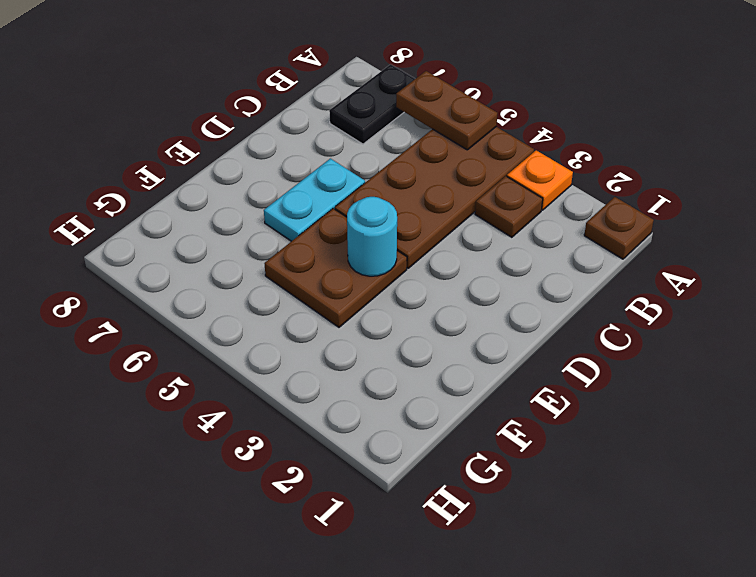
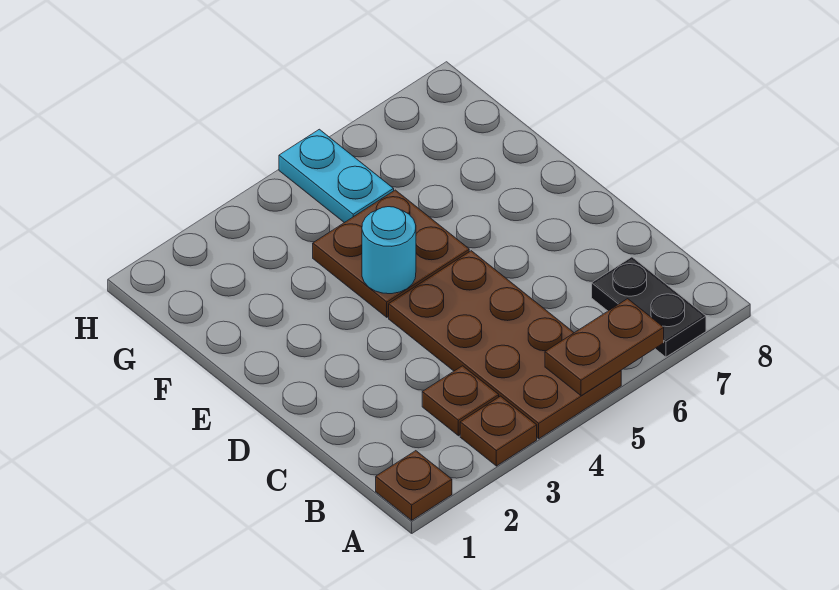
orange 1x1 plate [507,150,573,210] -> brown 1x1 plate [460,396,537,466]
cyan 1x2 plate [264,159,365,241] -> cyan 1x2 plate moved to [279,129,394,223]

